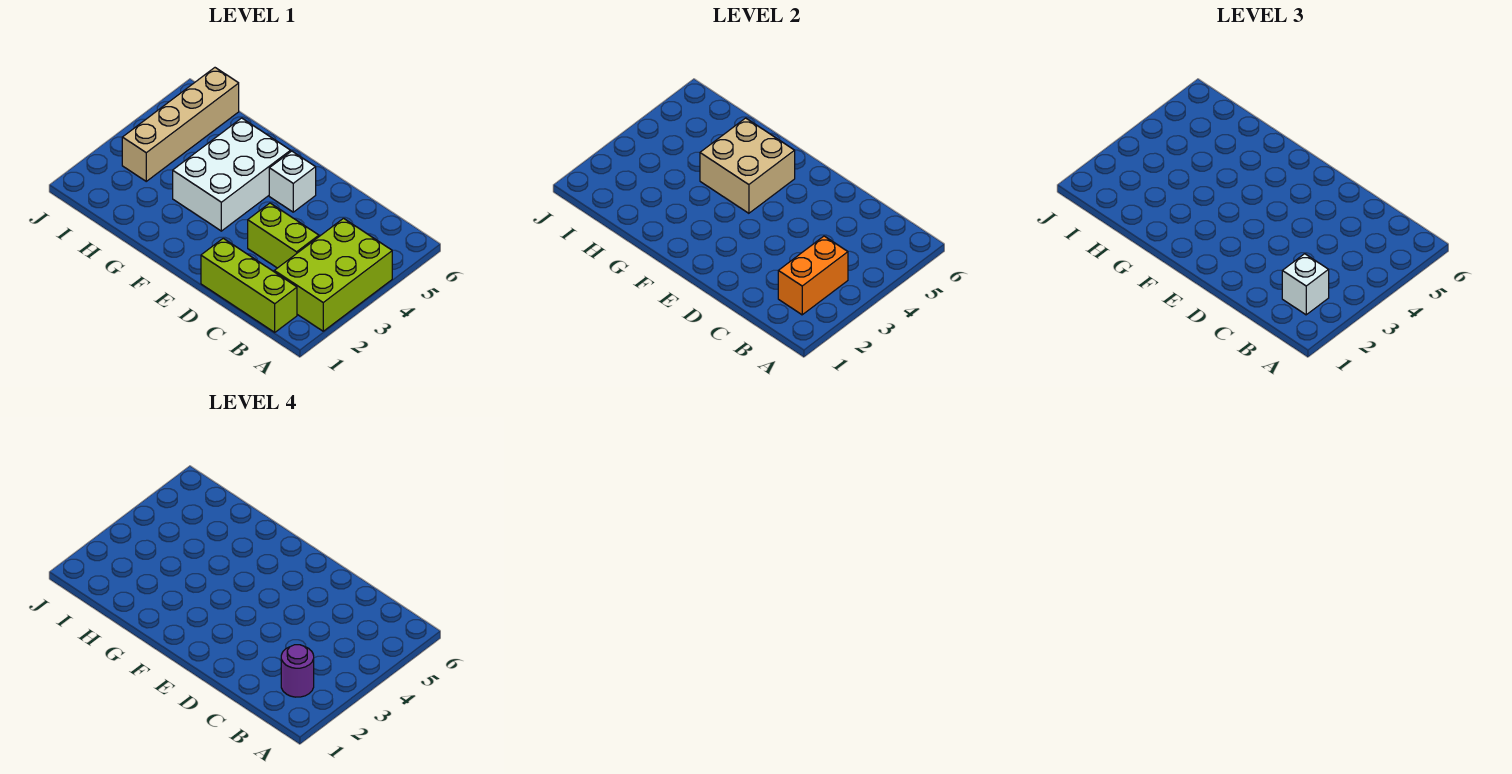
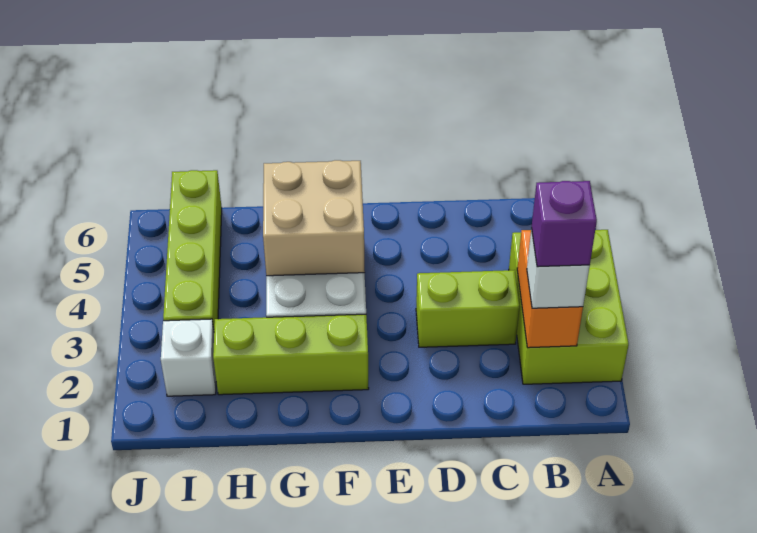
lime 1x3 brick [201,238,297,332] -> lime 1x3 brick moved to [213,314,369,395]
purple 1x1 round brick [281,645,314,697] -> purple 1x1 brick [532,181,597,267]
white 1x1 brick [269,151,316,212] -> white 1x1 brick moved to [161,319,216,396]
tan 1x4 brick [122,68,239,181] -> lime 1x4 brick [163,170,222,329]

